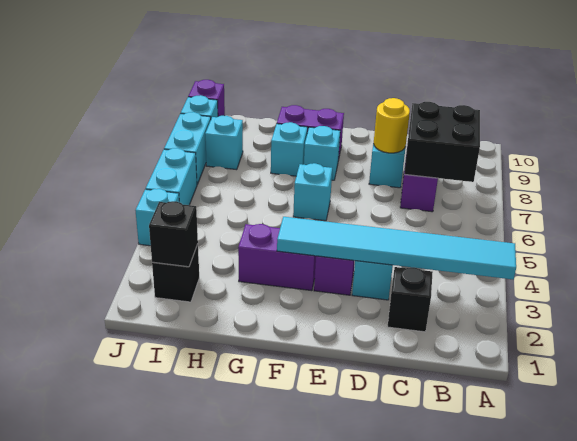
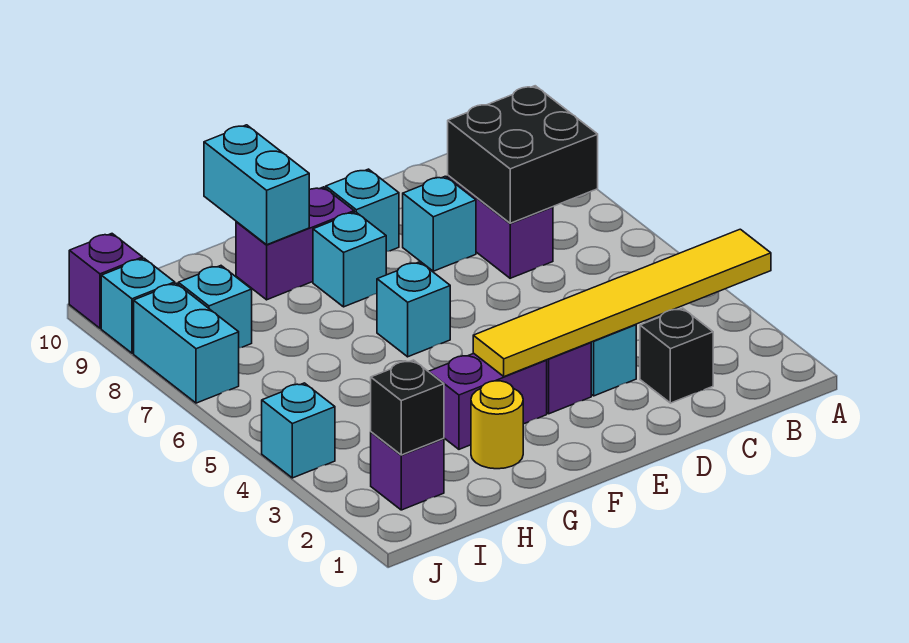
cyan 1x6 tile [277,217,516,279] -> yellow 1x6 tile [473,229,771,377]
yellow 1x1 round brick [374,98,410,153] -> yellow 1x1 round brick moved to [471,381,523,469]
cyan 1x1 brick [271,122,308,176] -> cyan 1x1 brick moved to [326,169,399,252]
black 1x1 brick [152,244,199,302] -> purple 1x1 brick [371,432,444,510]
cyan 1x2 brick [146,148,197,205] -> cyan 1x2 brick moved to [204,125,309,245]

